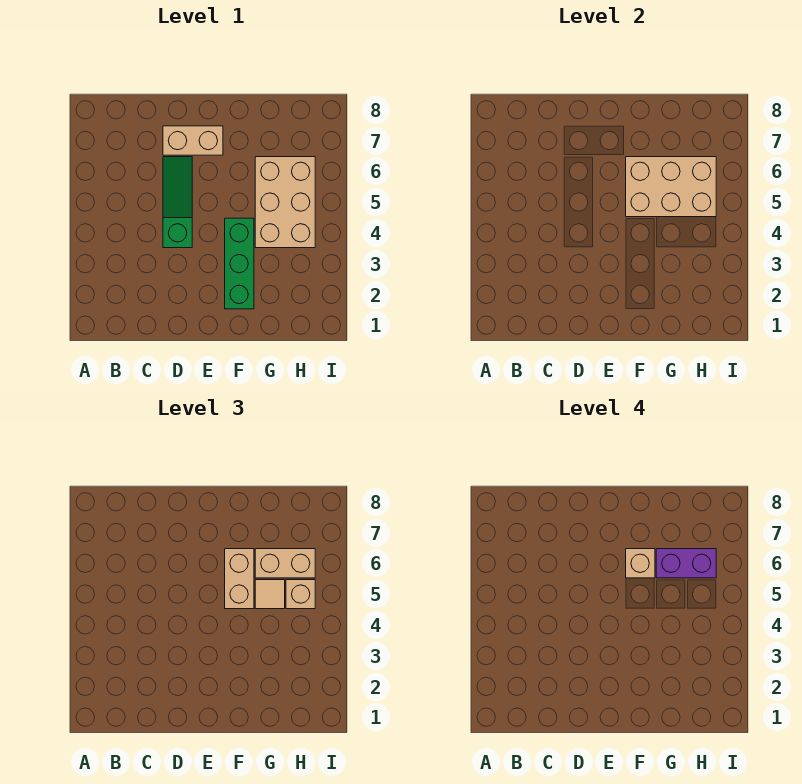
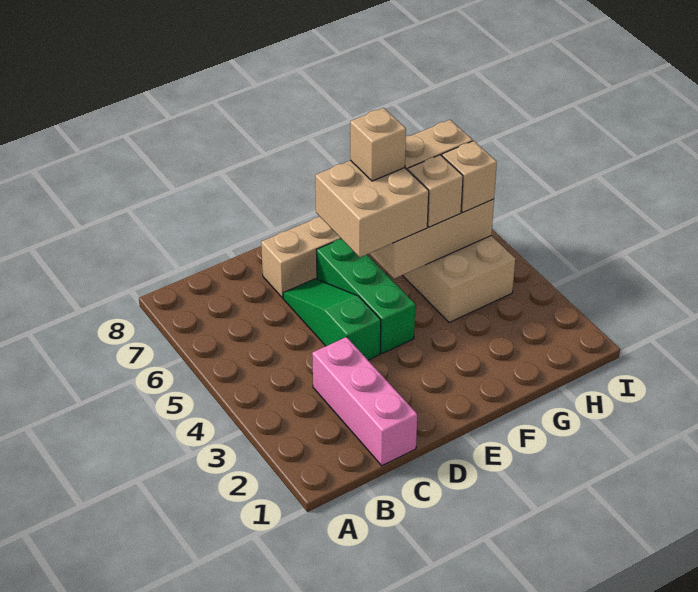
none -> pink 1x3 brick [312,337,417,466]
green 1x3 brick [225,218,254,309] -> green 1x3 brick moved to [316,239,415,354]
tan 1x2 brick [225,549,254,609] -> tan 2x2 brick [315,160,429,257]
tan 1x1 tile [255,580,285,609] -> tan 1x1 brick [408,155,463,227]
purple 1x2 brick [656,549,716,578] -> none

